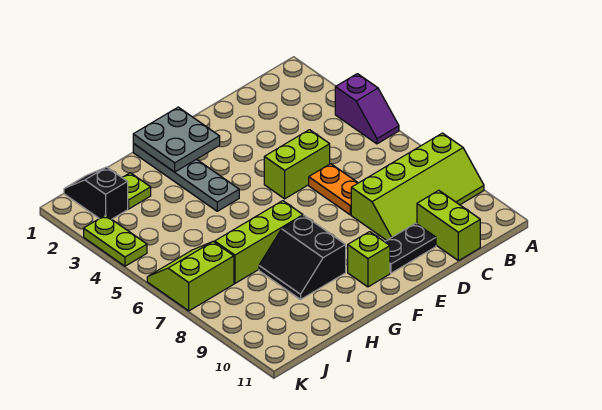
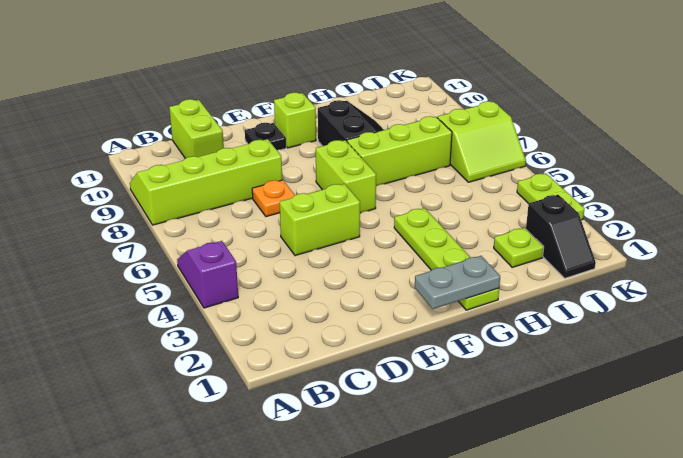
orange 1x2 plate [309,164,358,215] -> orange 1x1 plate [252,180,295,217]
black 1x2 plate [385,223,436,273] -> black 1x1 plate [245,123,286,150]
grey 2x2 plate [133,107,220,172] -> grey 1x2 plate [415,256,500,309]
none -> lime 1x2 brick [316,140,376,213]
grey 1x4 plate [133,144,239,211] -> lime 1x4 plate [394,208,499,310]

